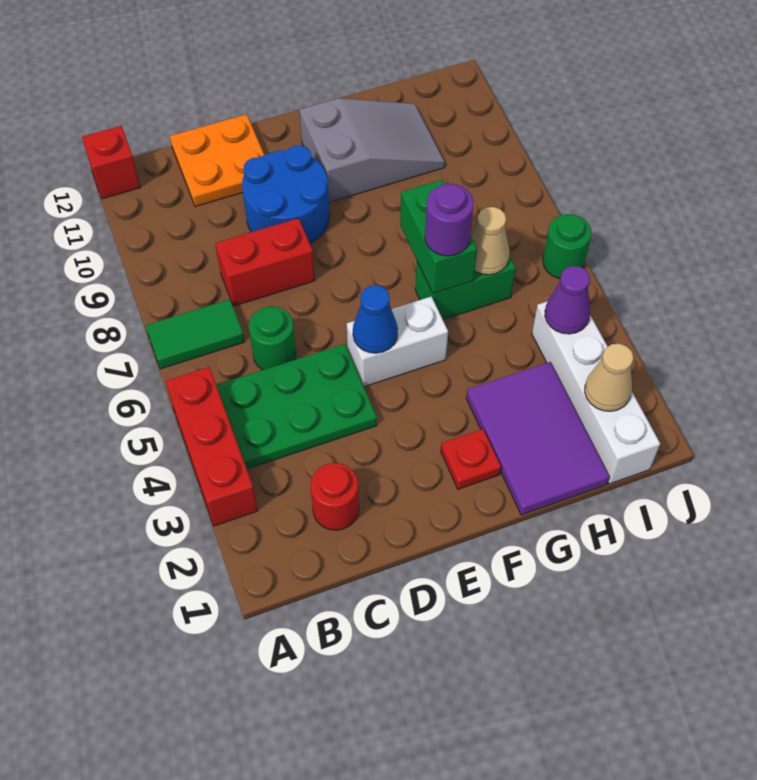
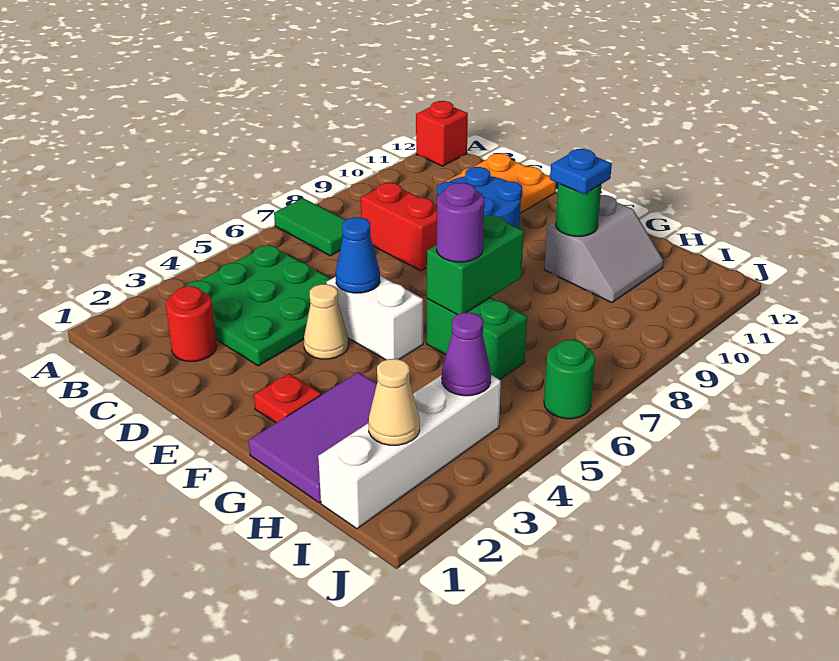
red 1x3 brick [166,367,258,526] -> none
green 2x3 plate [216,344,377,469] -> green 3x3 plate [169,245,330,366]
green 1x1 round brick [249,307,296,370] -> green 1x1 round brick moved to [556,183,601,236]
grey 2x3 slope [299,98,445,202] -> grey 2x2 slope [544,195,664,303]
none -> blue 1x1 plate [550,149,612,194]
tan 1x1 cone [472,207,510,275] -> tan 1x1 cone moved to [304,284,348,359]

